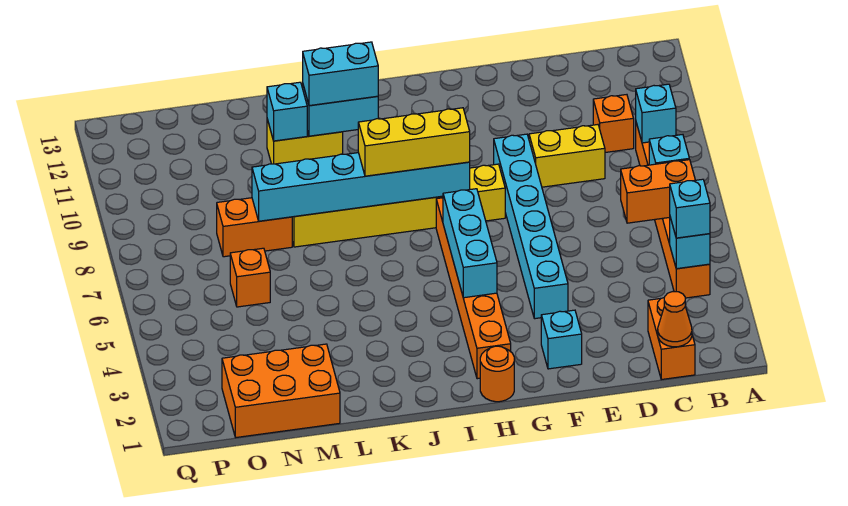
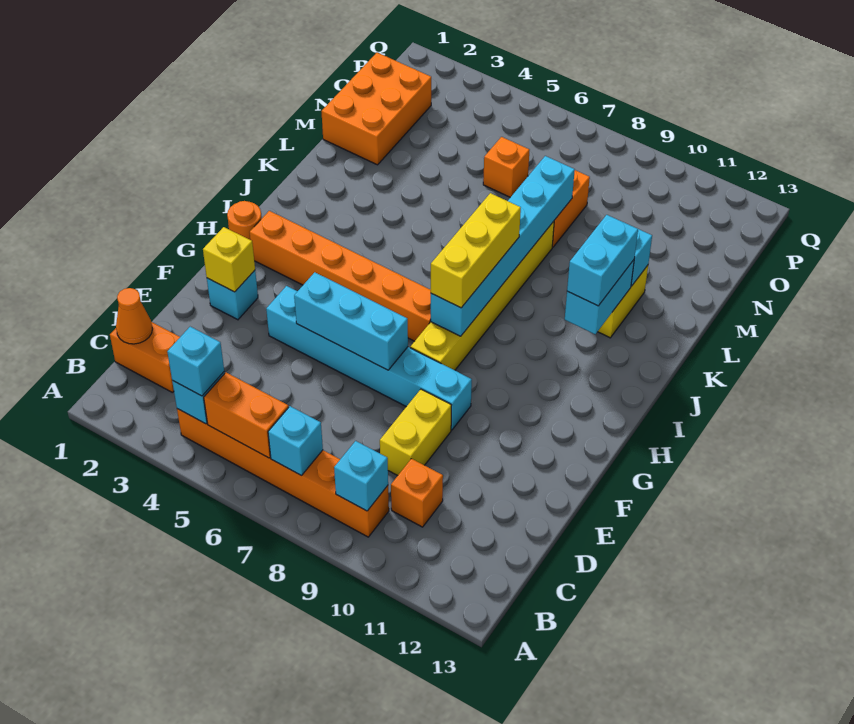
orange 1x2 brick [621,160,695,223] -> orange 1x2 brick turned to [204,373,289,458]
none -> yellow 1x1 brick [203,227,255,292]
cyan 1x3 brick [443,189,497,298] -> cyan 1x3 brick moved to [294,272,408,370]

